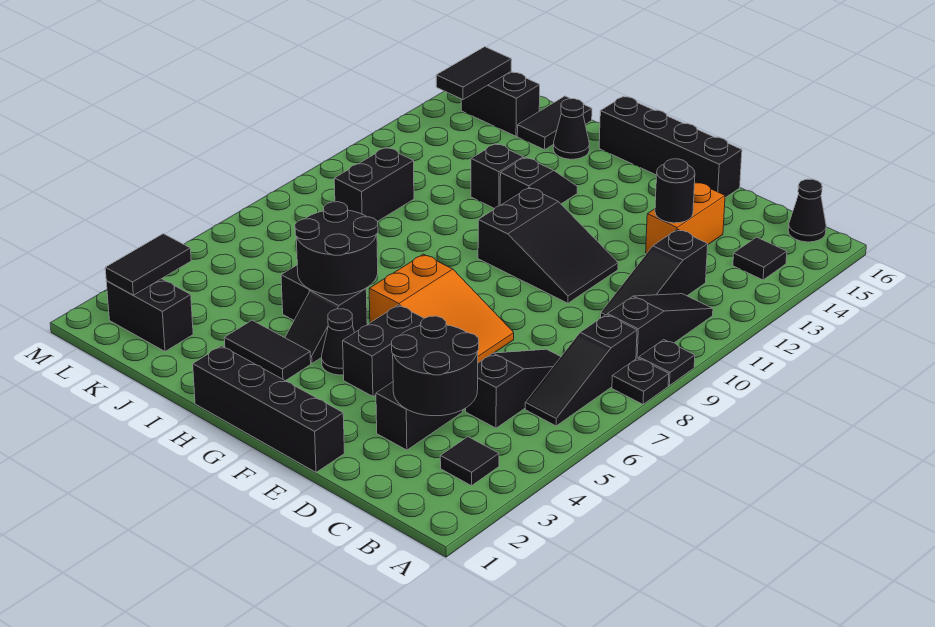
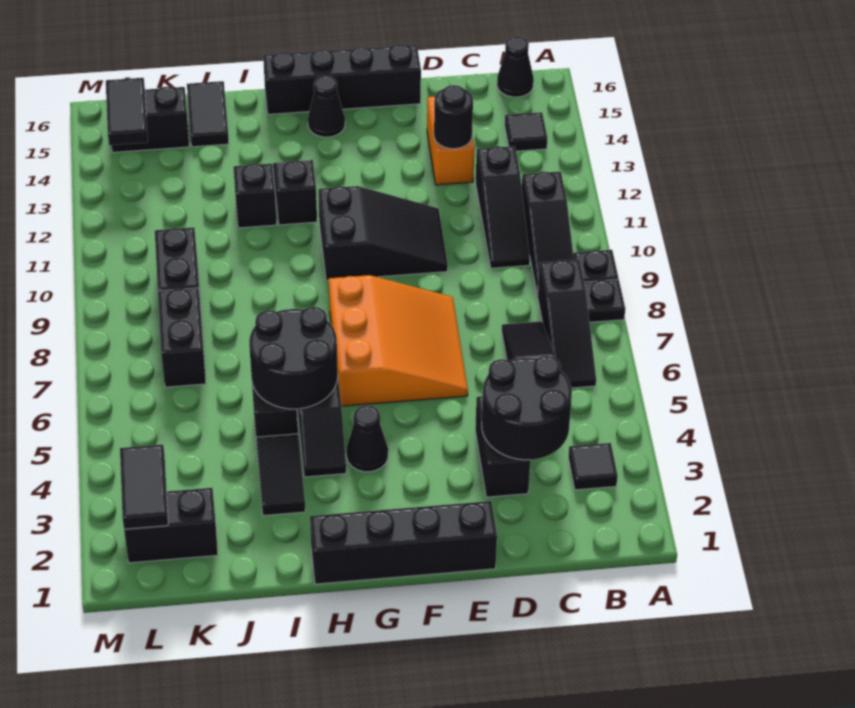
black 1x3 slope [607,294,713,359] -> black 1x3 slope turned to [522,171,574,295]
orange 2x3 slope [369,254,514,363] -> orange 3x3 slope [329,275,468,406]
black 1x2 brick [343,305,424,396] -> black 1x2 brick moved to [158,288,206,387]
black 1x2 tile [224,320,311,381] -> black 1x2 tile turned to [256,434,305,516]
black 1x1 cone [553,99,589,159] -> black 1x1 cone moved to [308,76,345,137]

